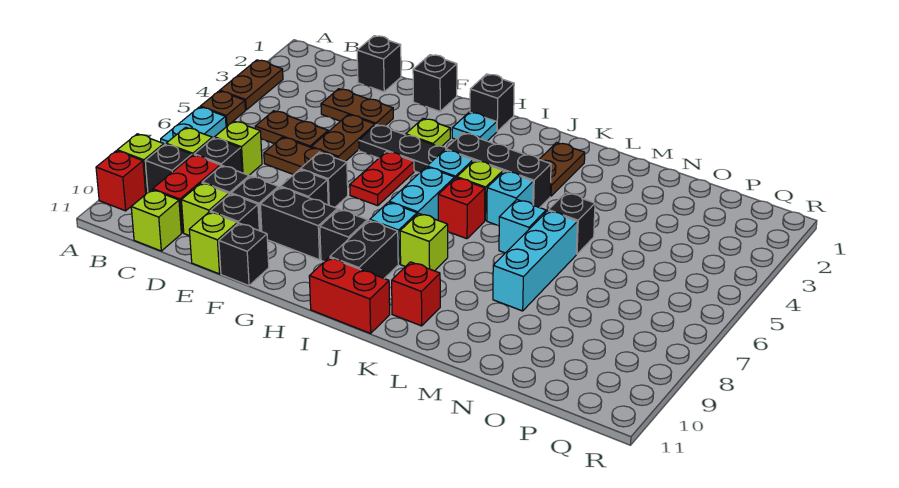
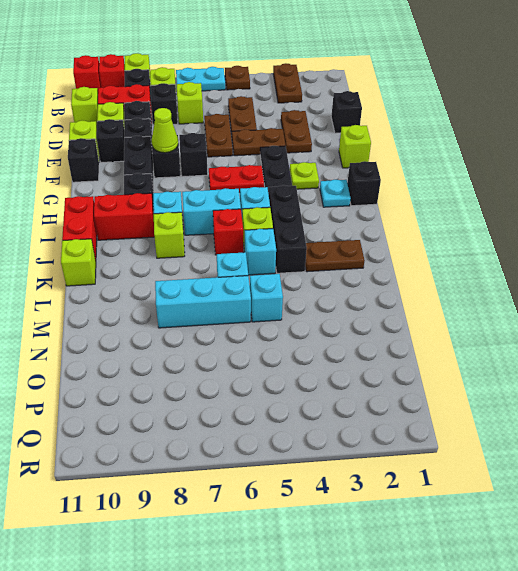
brown 1x2 plate [220,60,283,110] -> brown 1x2 plate turned to [273,63,302,103]
black 1x1 brick [413,55,457,111] -> lime 1x1 brick [339,125,371,168]
none -> lime 1x1 cone [152,108,178,153]
black 1x2 brick [330,220,398,278] -> red 1x2 brick [94,193,154,240]
red 1x1 brick [392,262,440,326] -> red 1x1 brick moved to [73,55,101,90]
none -> lime 1x1 brick [61,239,96,286]
black 1x1 brick [549,193,595,254] -> cyan 1x1 brick [250,274,283,322]

